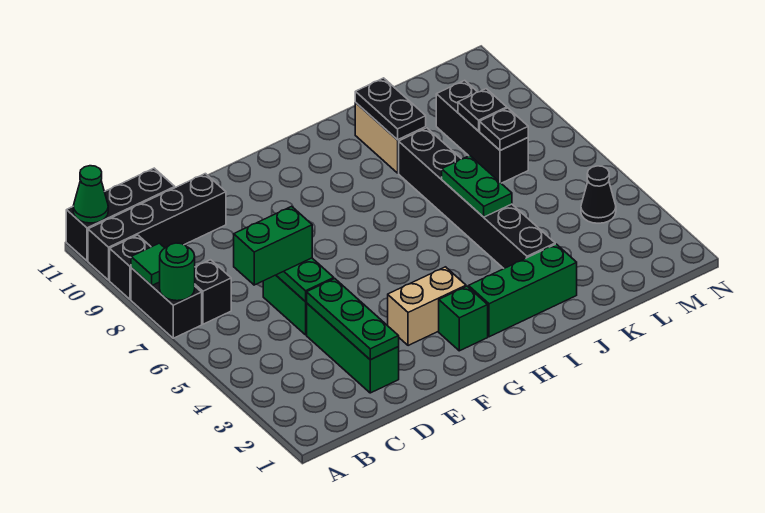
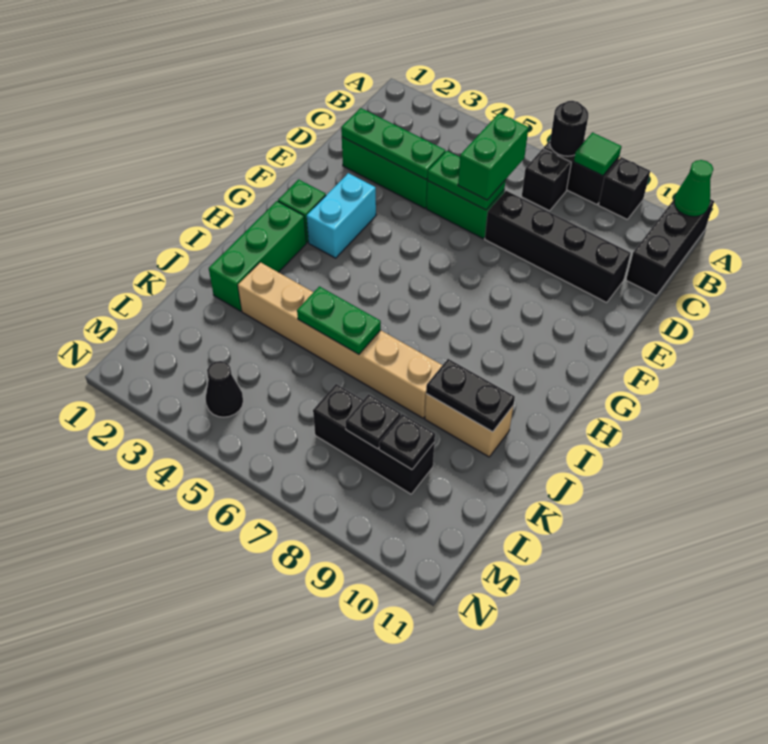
green 1x1 round brick [160,243,195,301] -> black 1x1 round brick [550,101,588,156]
black 1x4 brick [88,174,226,280] -> black 1x4 brick turned to [485,191,631,303]
tan 1x2 brick [388,267,466,346] -> cyan 1x2 brick [307,173,376,258]
black 1x6 brick [399,128,555,268] -> tan 1x6 brick [238,262,442,418]
black 1x1 plate [480,108,528,150] -> black 1x1 plate moved to [379,414,435,470]

